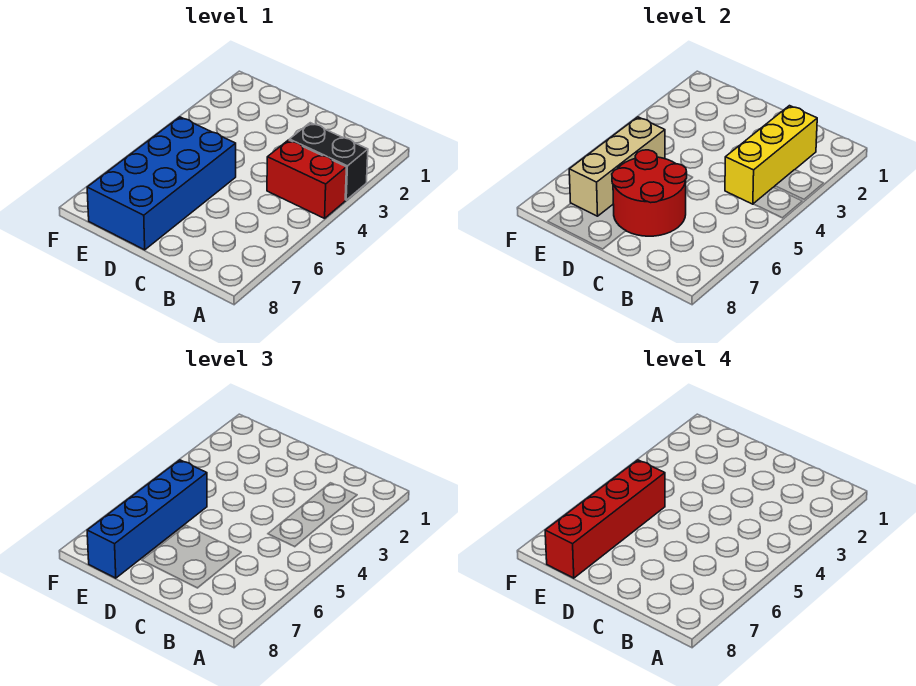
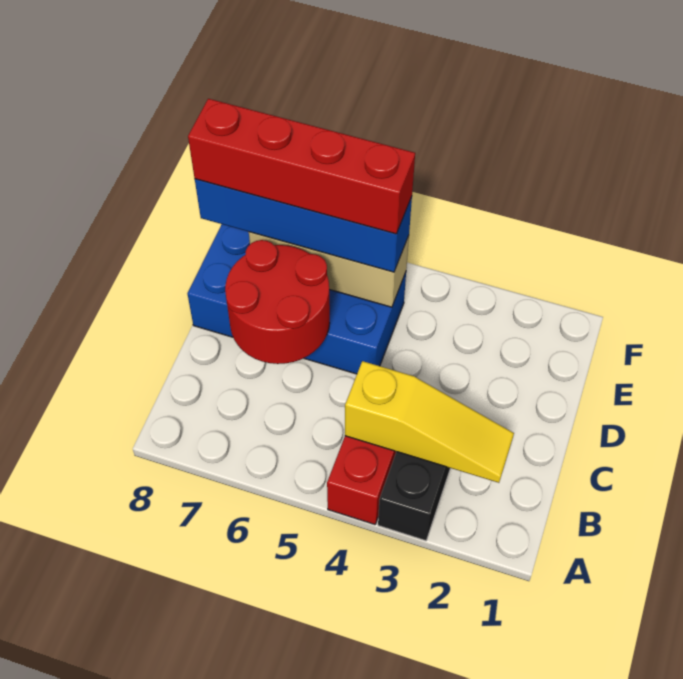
yellow 1x3 brick [725,106,817,204] -> yellow 1x3 slope [345,361,514,483]

